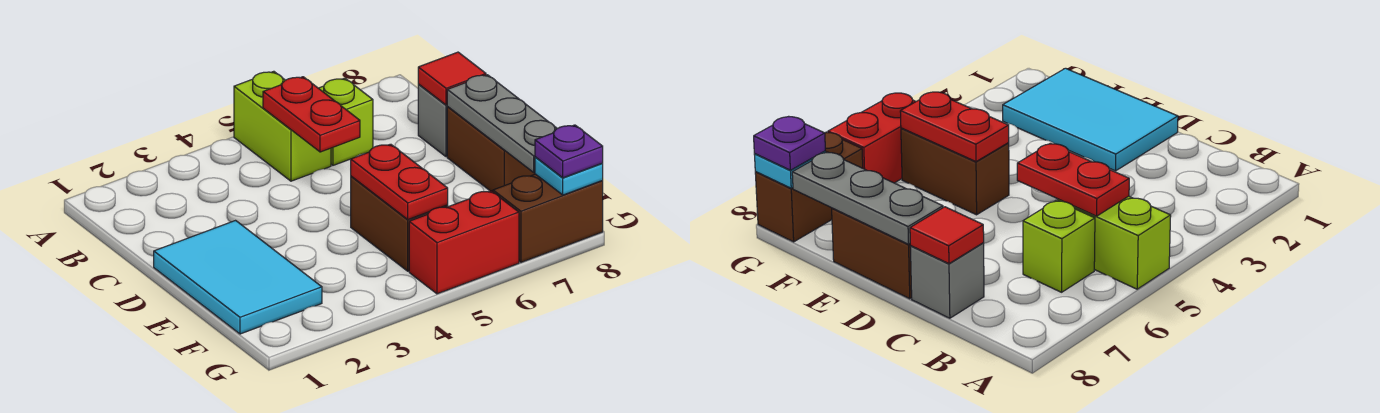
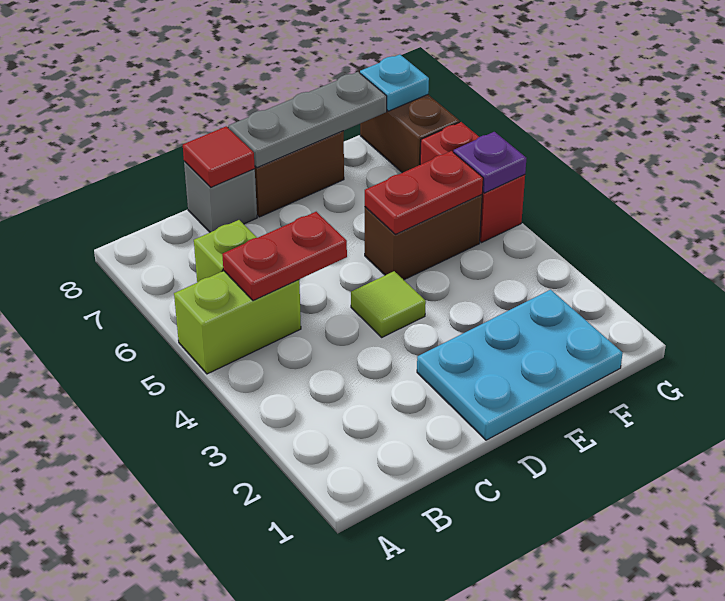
cyan 2x3 tile [154,221,322,334] -> cyan 2x3 plate [417,290,623,440]
none -> lime 1x1 tile [351,271,426,337]
purple 1x1 plate [535,125,603,178] -> purple 1x1 plate moved to [454,132,526,193]

